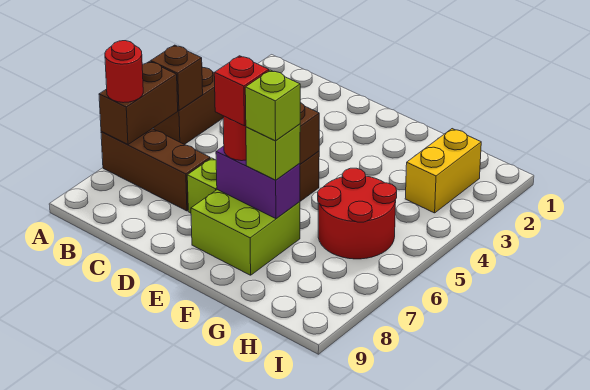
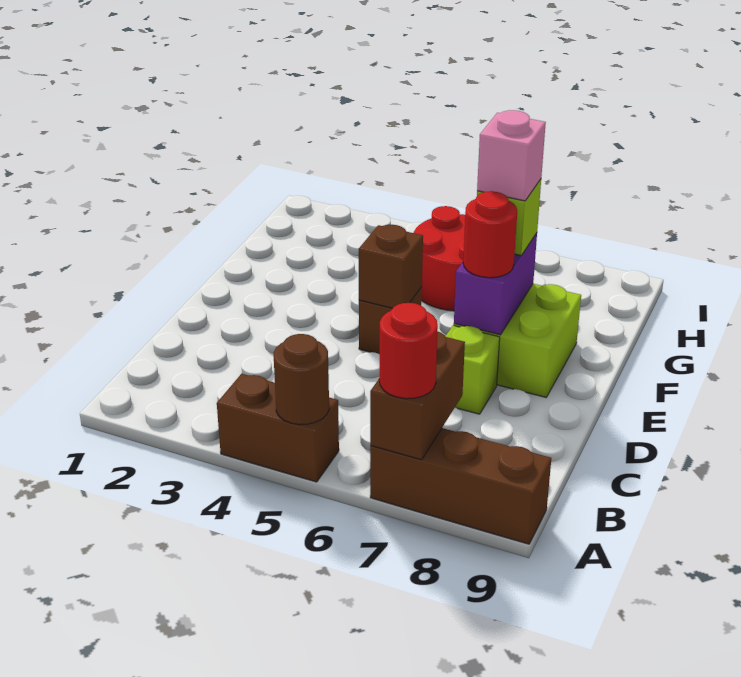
brown 1x1 brick [151,45,203,111] -> brown 1x1 round brick [274,334,329,425]
brown 1x2 brick [99,61,178,144] -> brown 1x2 brick turned to [370,331,465,460]
brown 1x3 brick [101,129,210,211] -> brown 1x3 brick turned to [370,428,551,544]
red 1x1 brick [214,56,269,126] -> none
lime 1x1 brick [245,70,300,141] -> pink 1x1 brick [477,110,546,201]
yellow 1x2 brick [405,129,481,213] -> none

